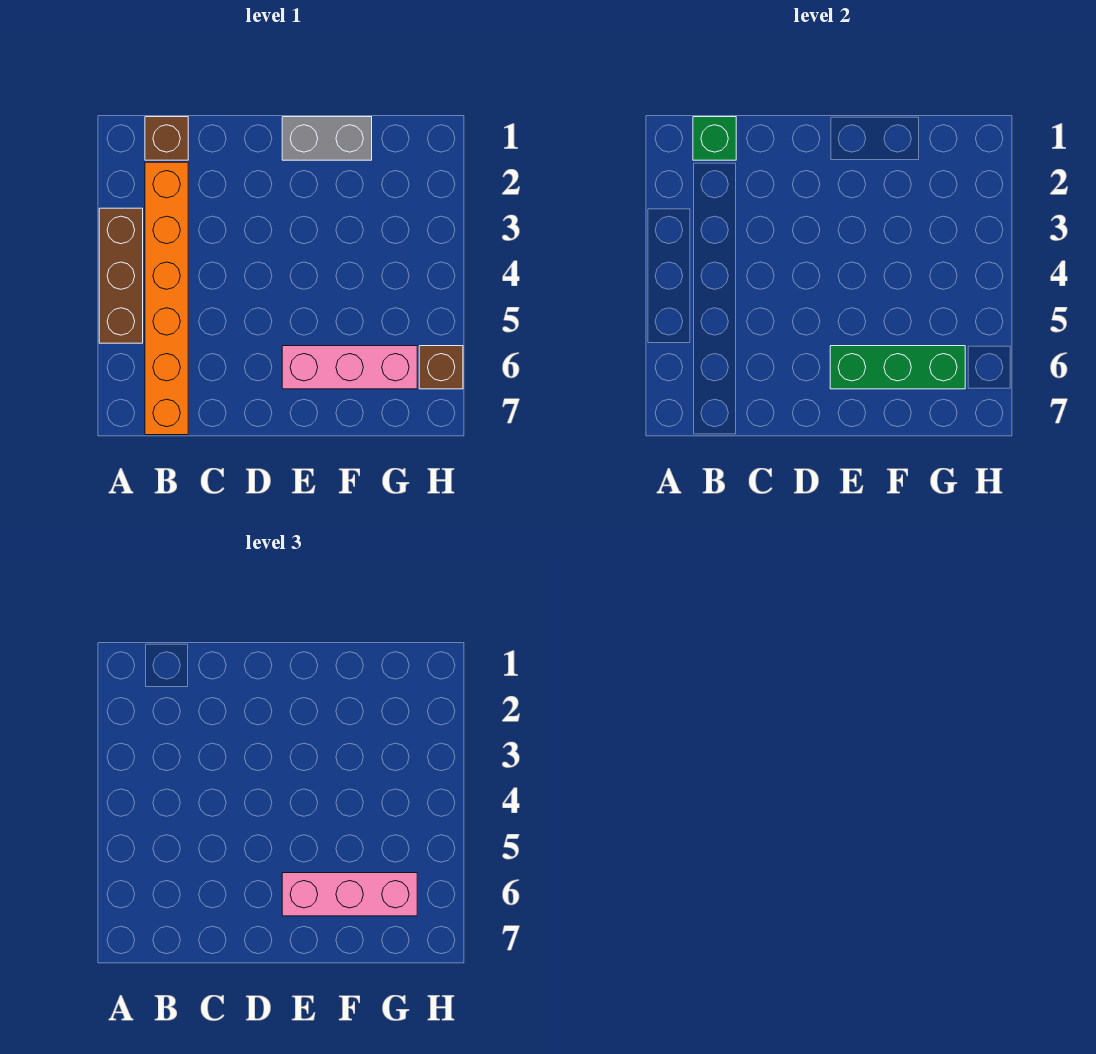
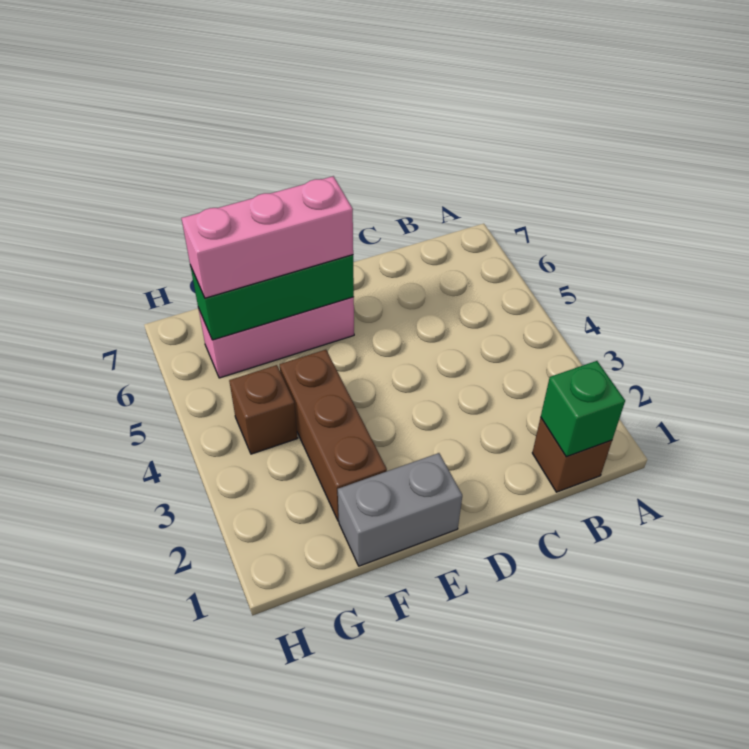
brown 1x3 brick [99,208,143,343] -> brown 1x3 brick moved to [280,350,387,521]
orange 1x6 brick [145,162,188,435] -> none
brown 1x1 brick [419,346,463,389] -> brown 1x1 brick moved to [229,365,297,454]

